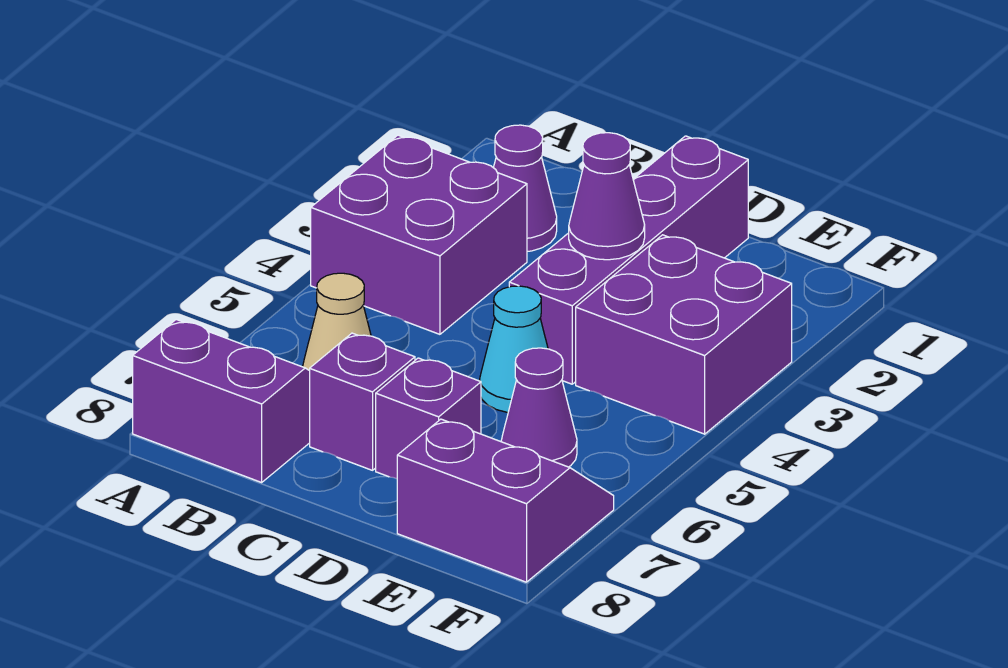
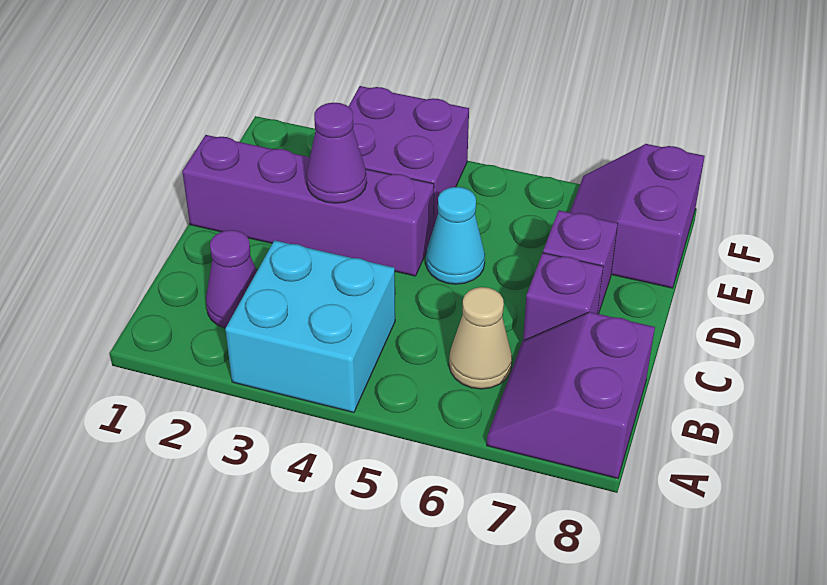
purple 2x2 brick [311,135,527,334] -> cyan 2x2 brick [225,240,395,413]
purple 1x1 cone [501,348,577,467] -> none

